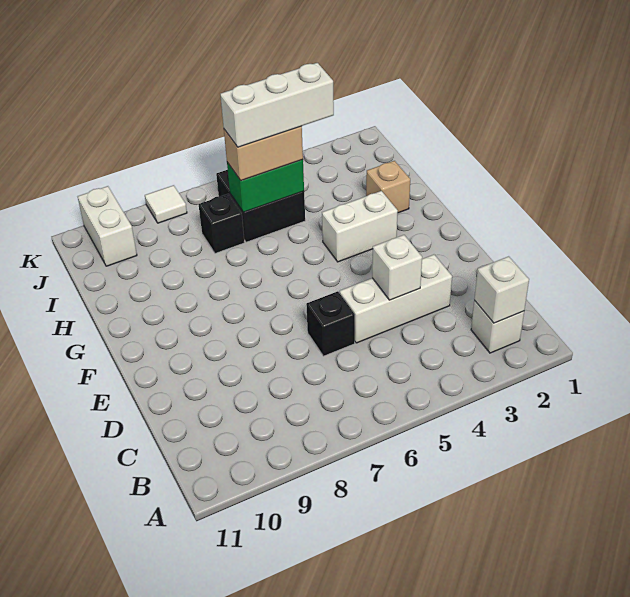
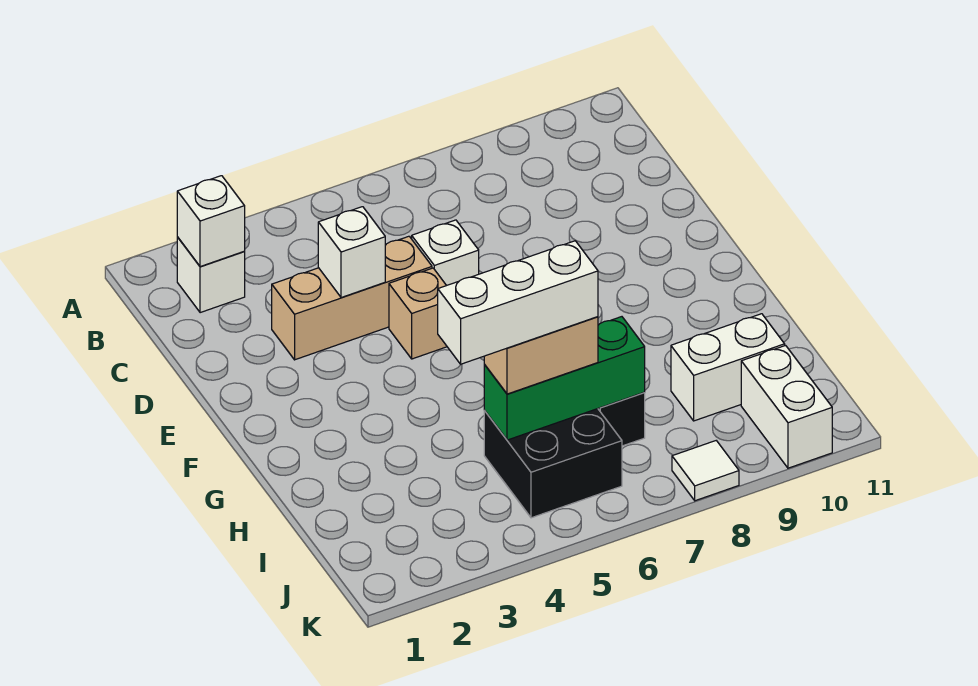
white 1x3 brick [340,255,452,343] -> tan 1x3 brick [272,236,432,360]
black 1x1 brick [306,291,355,356] -> white 1x1 brick [412,220,479,286]
white 1x2 brick [322,191,398,262] -> white 1x2 brick moved to [671,314,785,421]
tan 1x1 brick [366,161,410,213] -> tan 1x1 brick moved to [389,268,447,359]
green 1x2 brick [227,160,304,212] -> green 1x3 brick [484,317,645,440]

